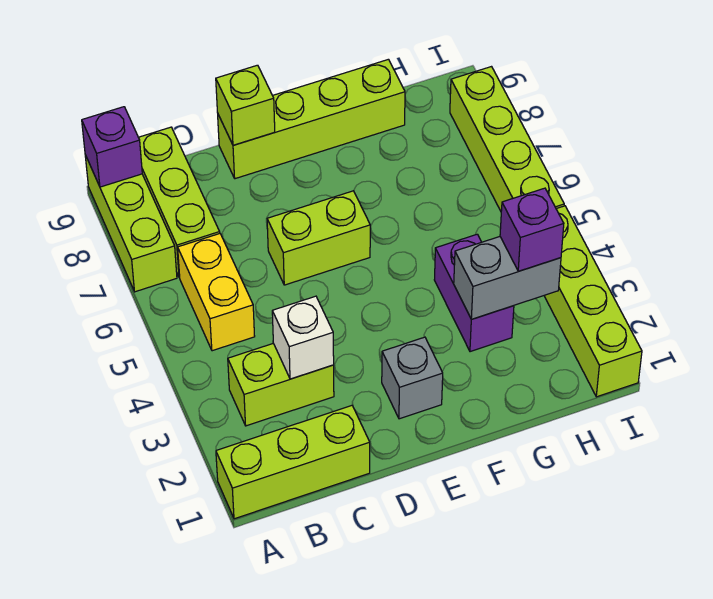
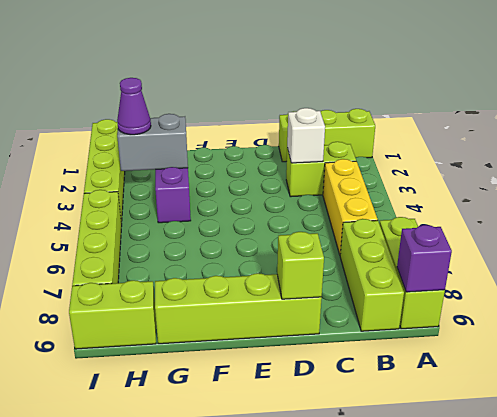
yellow 1x2 brick [178,234,255,351] -> yellow 1x3 brick [323,159,378,255]
lime 1x2 brick [267,191,370,285] -> lime 1x2 brick moved to [69,280,156,349]
grey 1x1 brick [382,337,443,419] -> none
purple 1x1 brick [500,188,564,271] -> purple 1x1 cone [117,78,151,135]

